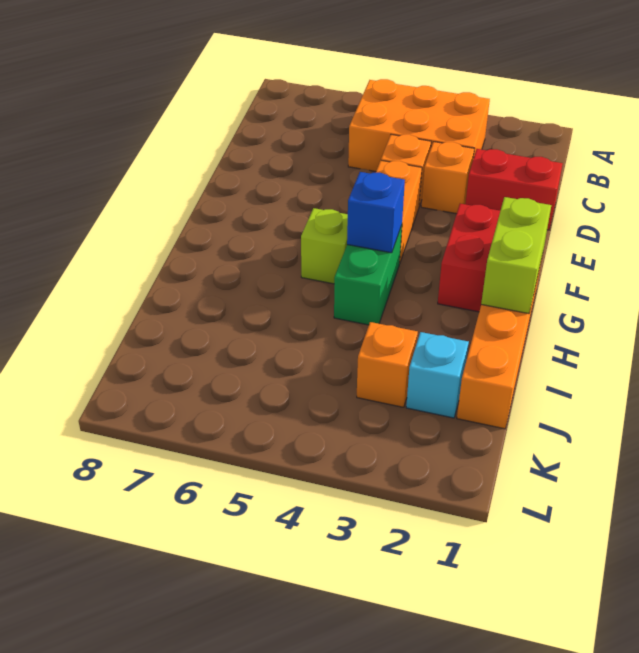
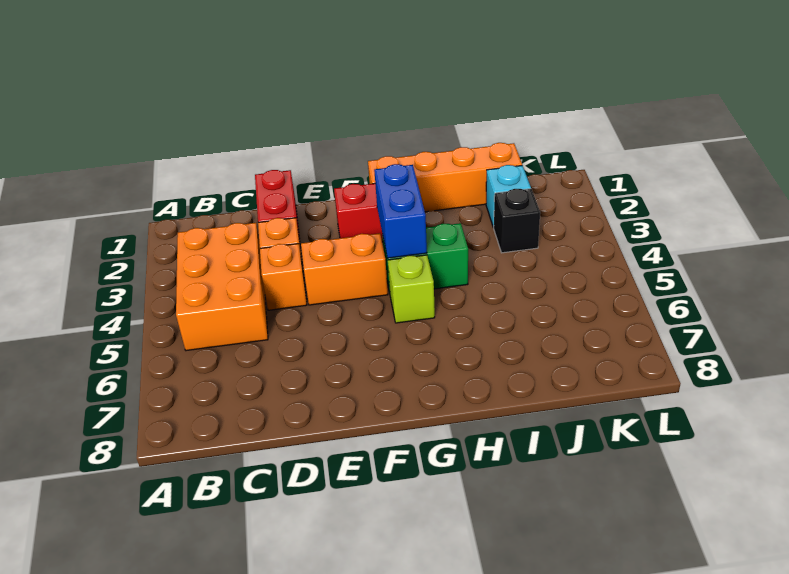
lime 1x2 brick [481,197,551,314] -> none
blue 1x1 brick [347,172,405,253] -> blue 1x2 brick [374,164,427,258]
orange 1x1 brick [357,322,418,407] -> black 1x1 brick [494,189,540,253]

